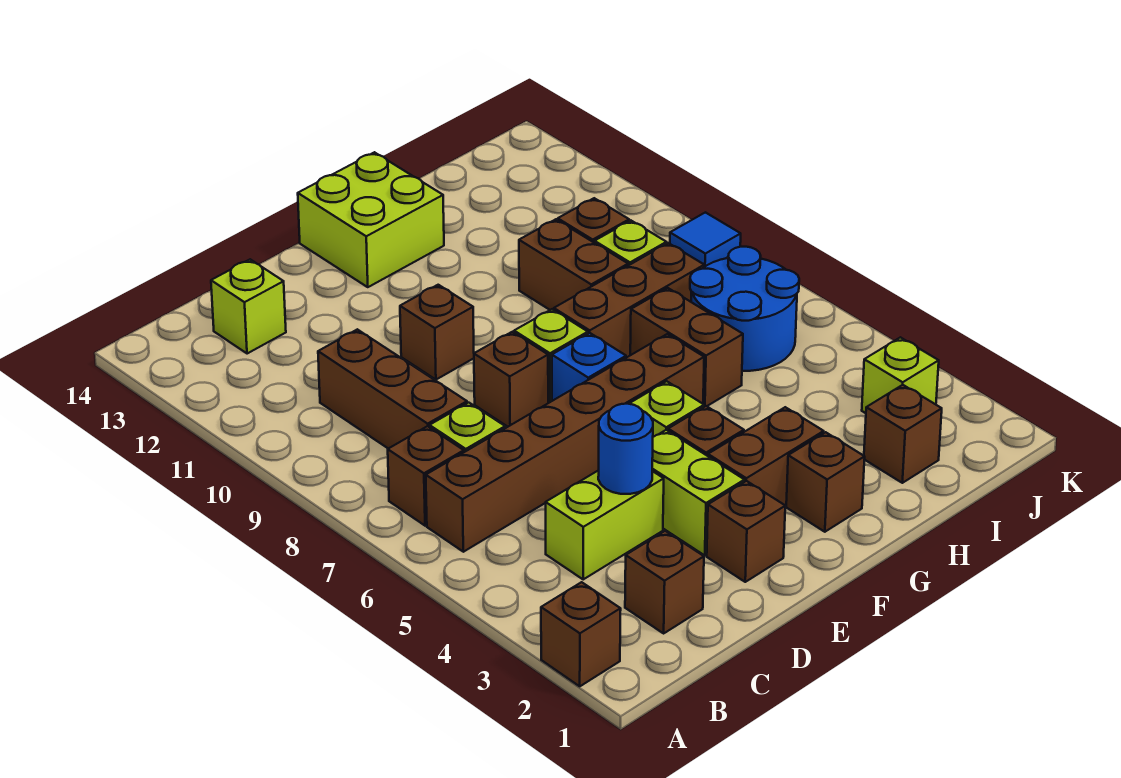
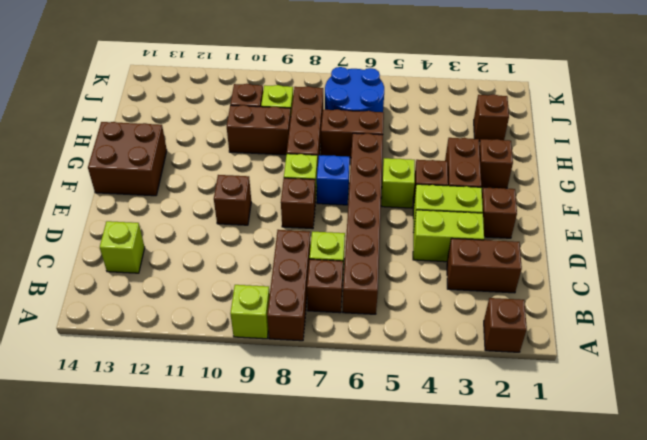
brown 1x1 brick [625,531,704,633] -> brown 1x2 brick [447,238,522,293]
lime 1x2 brick [546,470,664,579] -> lime 1x2 brick turned to [413,210,484,262]
brown 1x3 brick [318,329,467,449] -> brown 1x3 brick turned to [267,230,311,341]
blue 1x1 round brick [598,404,653,494] -> none
lime 2x2 brick [298,152,444,287] -> brown 2x2 brick [88,122,167,196]
lime 1x1 brick [862,337,939,413] -> lime 1x1 brick moved to [230,285,270,339]
blue 1x1 tile [670,212,741,267] -> none

